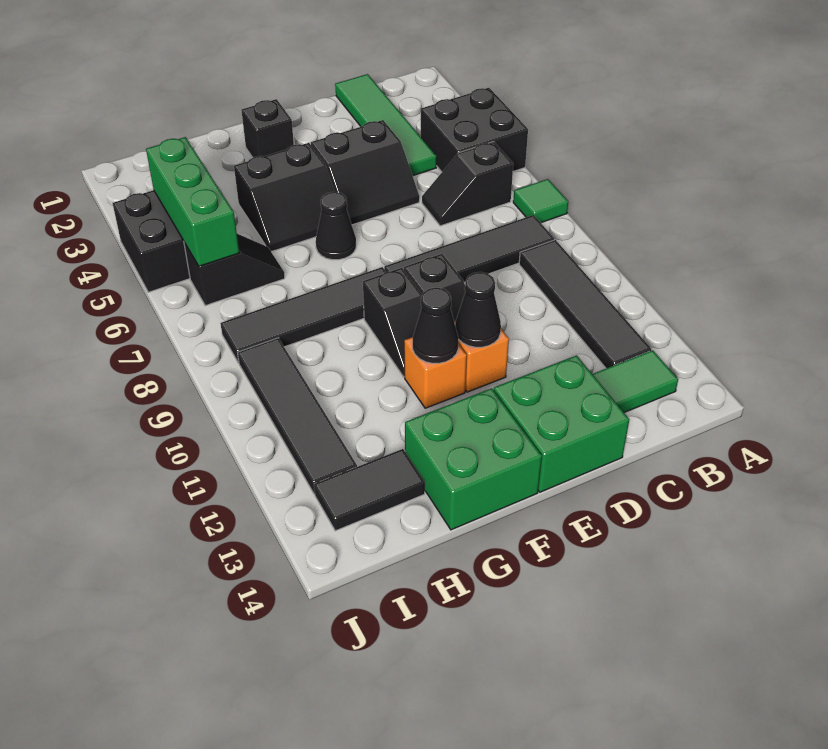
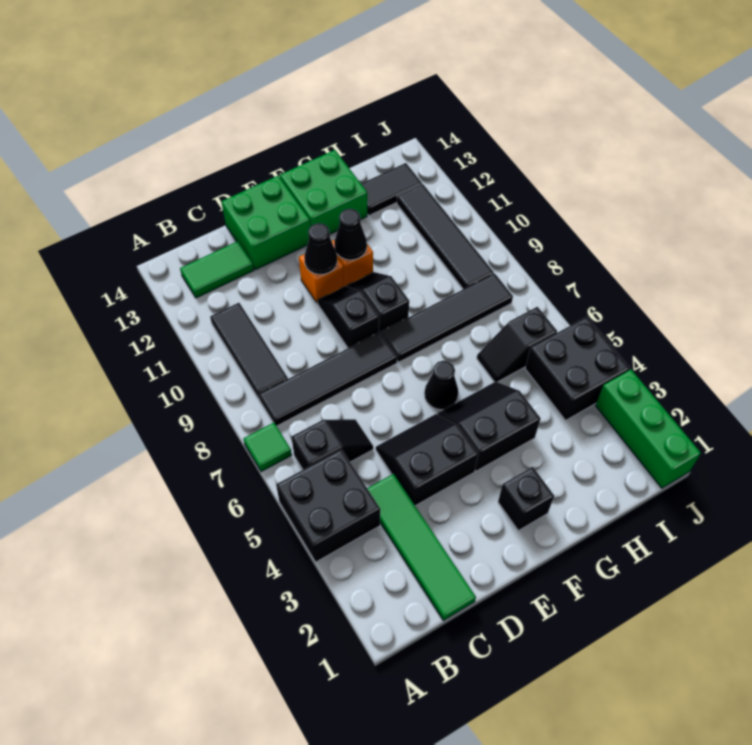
black 1x4 tile [519,240,651,368] -> black 1x3 tile [210,303,288,398]
green 1x3 brick [146,137,239,266] -> green 1x3 brick moved to [595,370,701,488]

